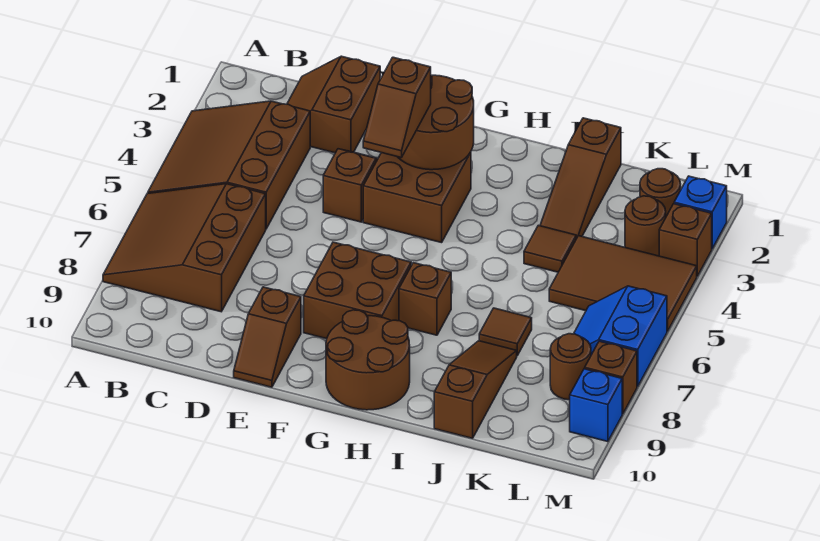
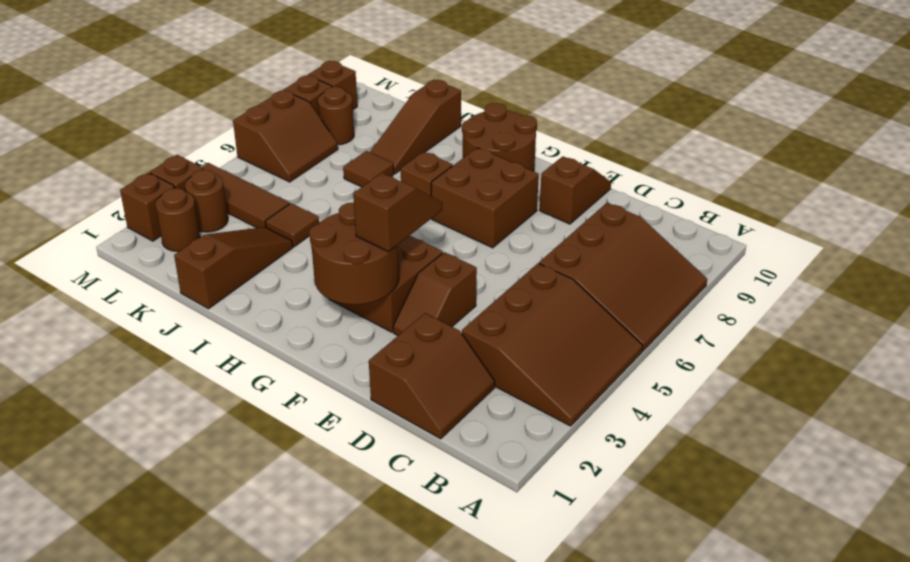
brown 2x3 tile [549,236,697,331] -> brown 1x3 tile [202,163,290,228]
blue 2x2 slope [574,286,667,387] -> brown 2x2 slope [233,90,338,182]
blue 1x1 brick [674,176,727,249] -> brown 1x1 brick [120,173,175,241]
blue 1x1 brick [570,369,622,442] -> brown 1x1 brick [308,61,357,109]

